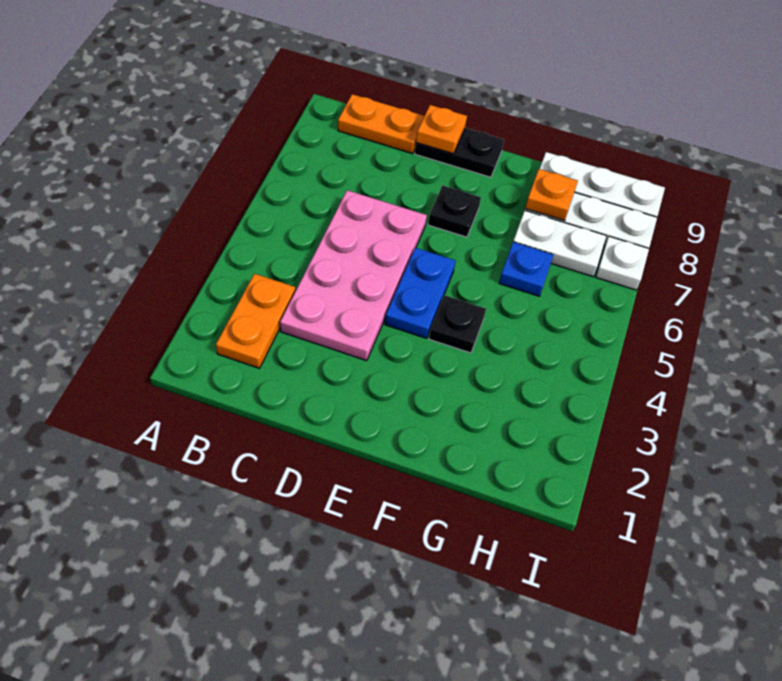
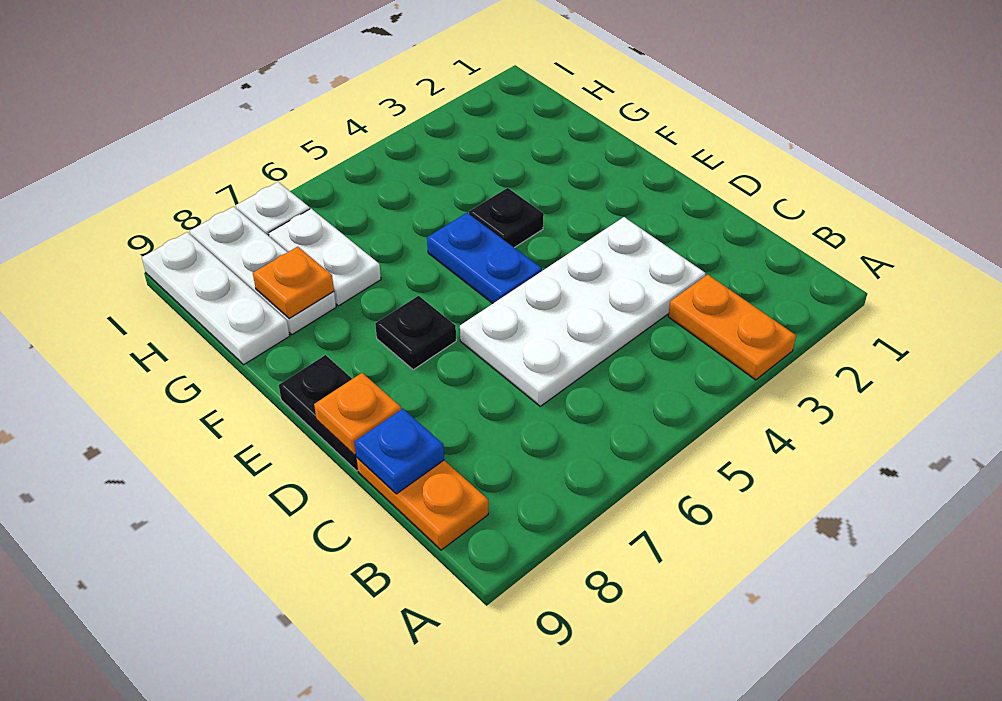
orange 1x2 plate [216,274,295,368] -> orange 1x2 plate turned to [668,274,796,380]
pink 2x4 plate [280,190,427,361] -> white 2x4 plate [460,217,705,406]
blue 1x2 plate [385,248,455,338] -> blue 1x2 plate turned to [427,213,542,303]
blue 1x1 plate [499,242,553,296] -> blue 1x1 plate moved to [355,409,444,494]

